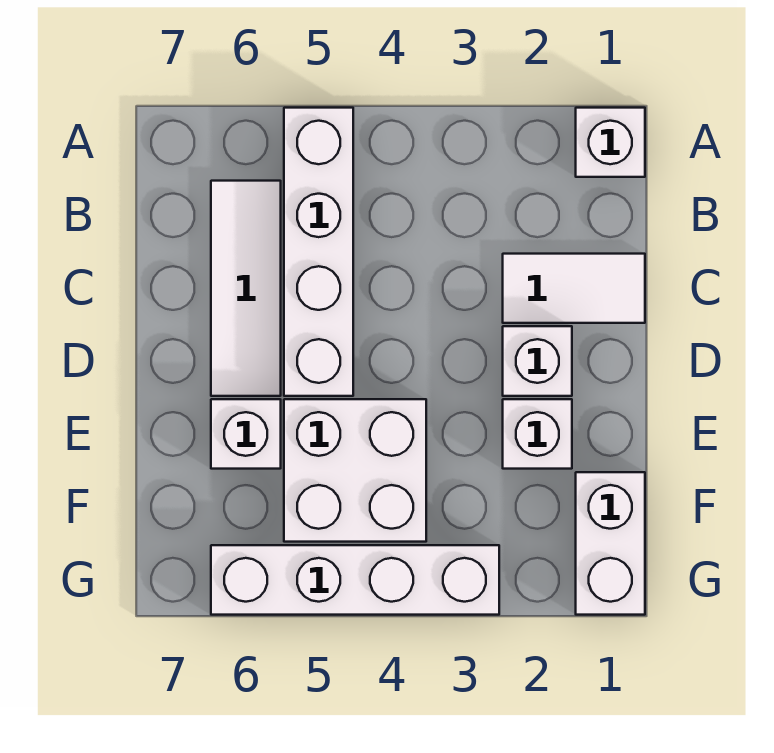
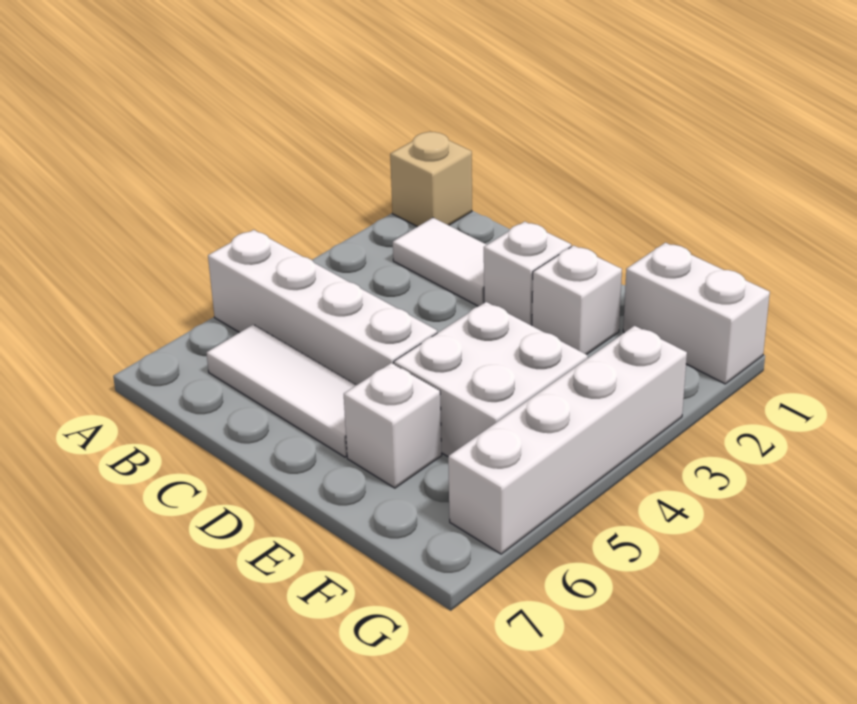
white 1x1 brick [576,108,645,177] -> tan 1x1 brick [390,132,472,227]
white 1x2 tile [503,254,645,323] -> white 1x2 tile turned to [393,218,487,306]

